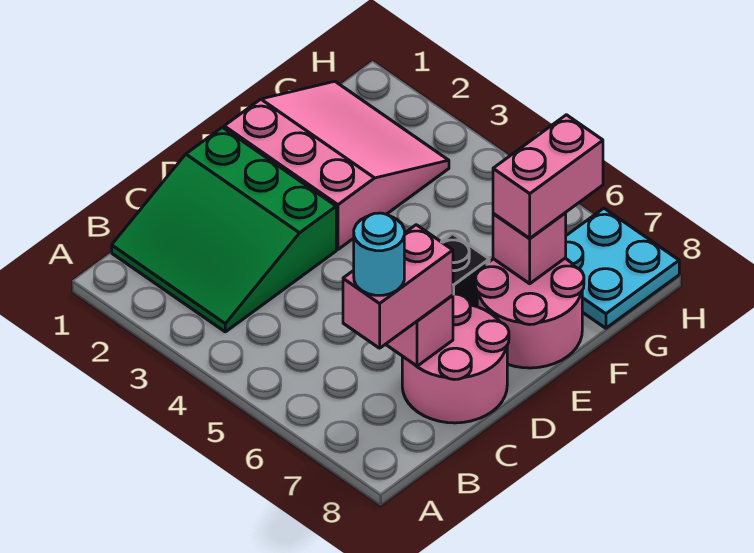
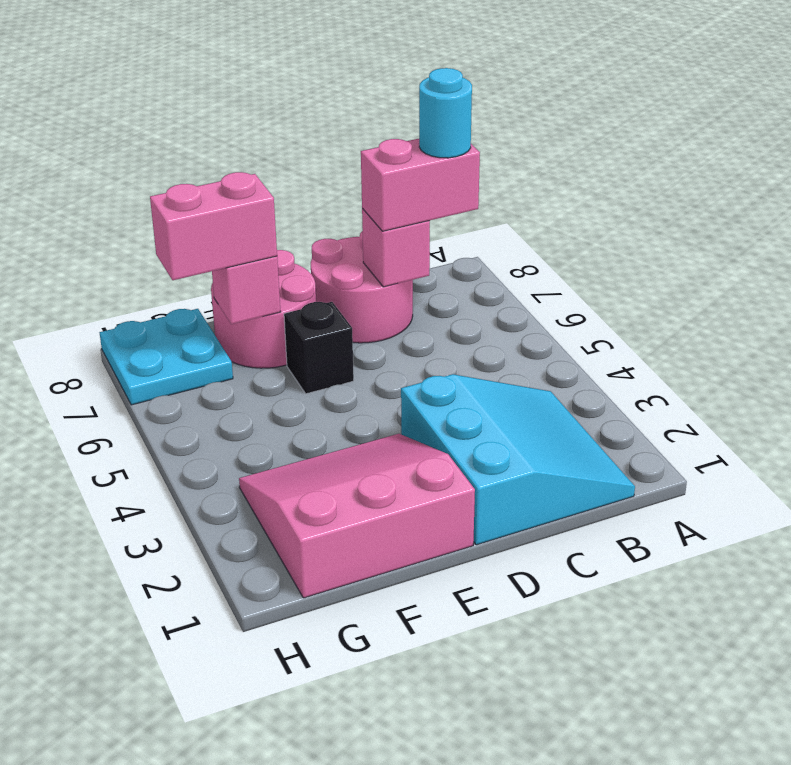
green 3x3 slope [112,127,336,332] -> cyan 3x3 slope [401,374,635,545]
pink 3x3 slope [224,81,449,249] -> pink 3x3 slope turned to [239,434,475,598]

